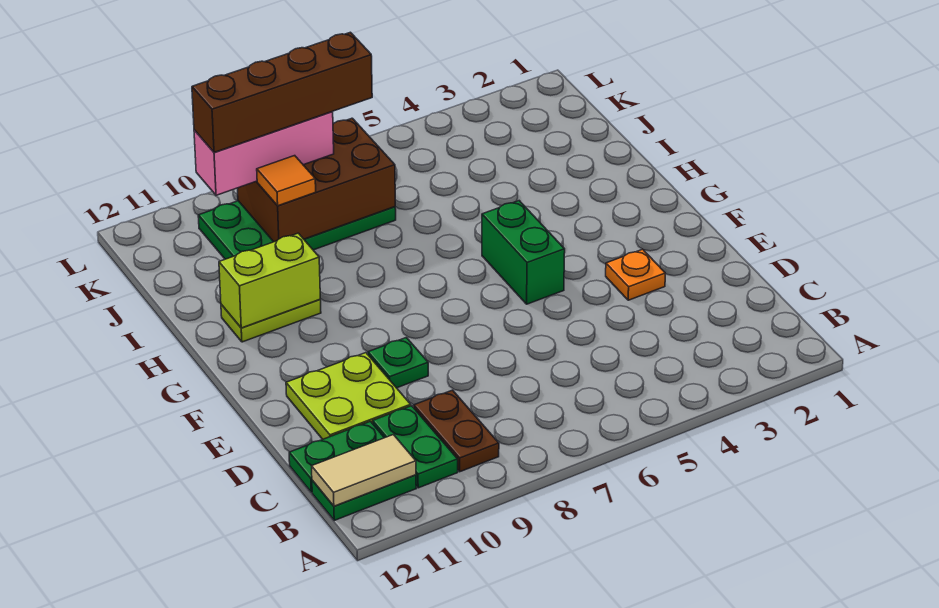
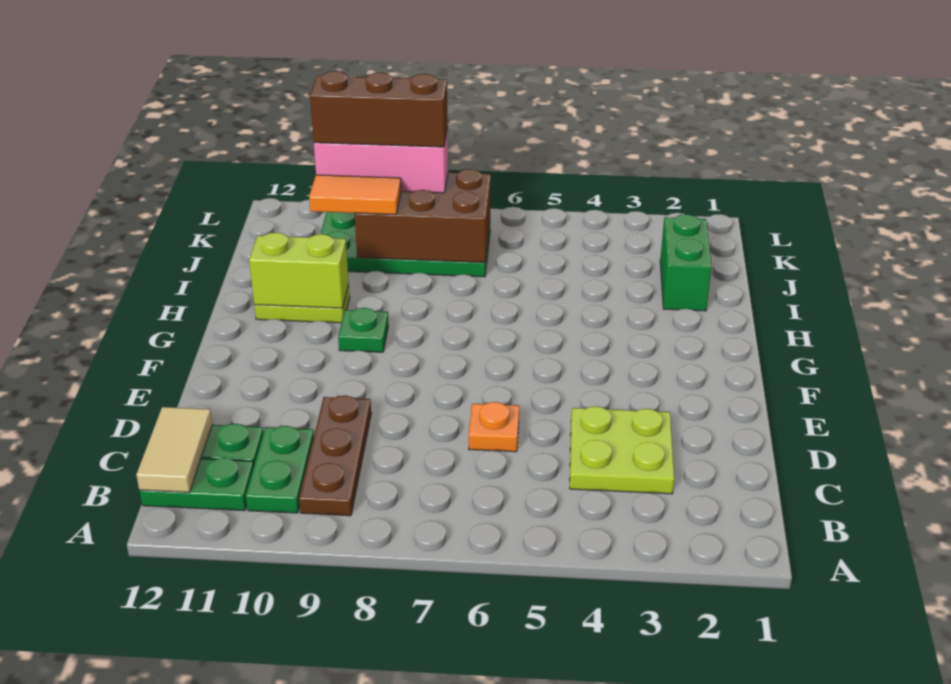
brown 1x2 plate [414,390,499,472] -> brown 1x3 plate [299,396,371,516]
tan 1x2 tile [312,435,416,506] -> tan 1x2 tile turned to [136,407,212,492]
lime 2x2 plate [286,353,411,439] -> lime 2x2 plate moved to [570,406,674,494]
orange 1x1 plate [606,249,665,300] -> orange 1x1 plate moved to [469,402,519,452]
green 1x1 plate [368,338,428,388] -> green 1x1 plate moved to [338,308,388,352]
green 1x2 brick [482,201,565,304] -> green 1x2 brick moved to [660,214,712,311]
orange 1x1 tile [257,156,316,206] -> orange 1x2 tile [309,175,401,215]
brown 1x4 brick [192,32,372,152] -> brown 1x3 brick [310,71,448,147]

